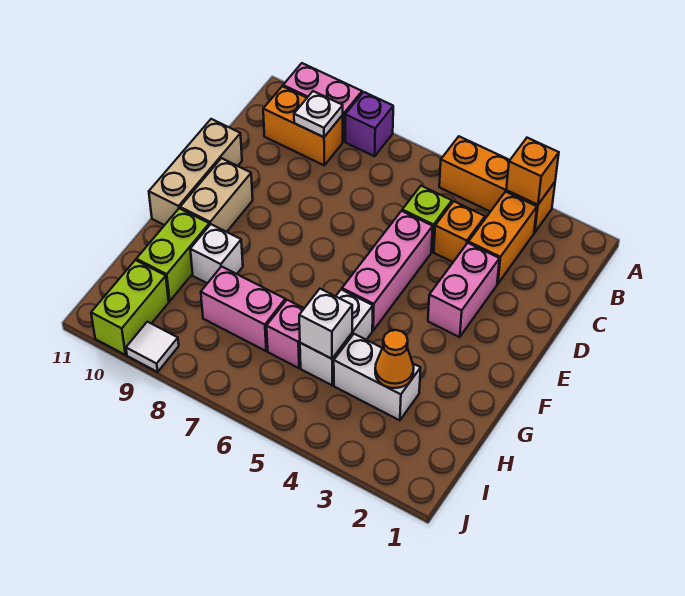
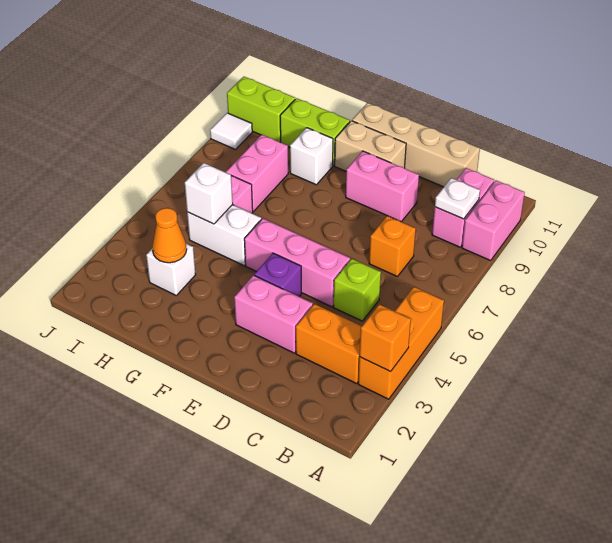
purple 1x1 brick [345,92,393,156] -> purple 1x1 brick moved to [254,253,301,297]
orange 1x2 brick [263,86,343,165] -> pink 1x2 brick [432,168,494,247]
orange 1x1 brick [434,201,485,262] -> orange 1x1 brick moved to [369,216,416,277]
none -> pink 1x2 brick [346,151,419,222]
tan 1x3 brick [149,119,242,225] -> tan 1x4 brick [352,103,480,187]
white 1x2 brick [334,334,421,420] -> white 1x1 brick [146,244,196,295]

